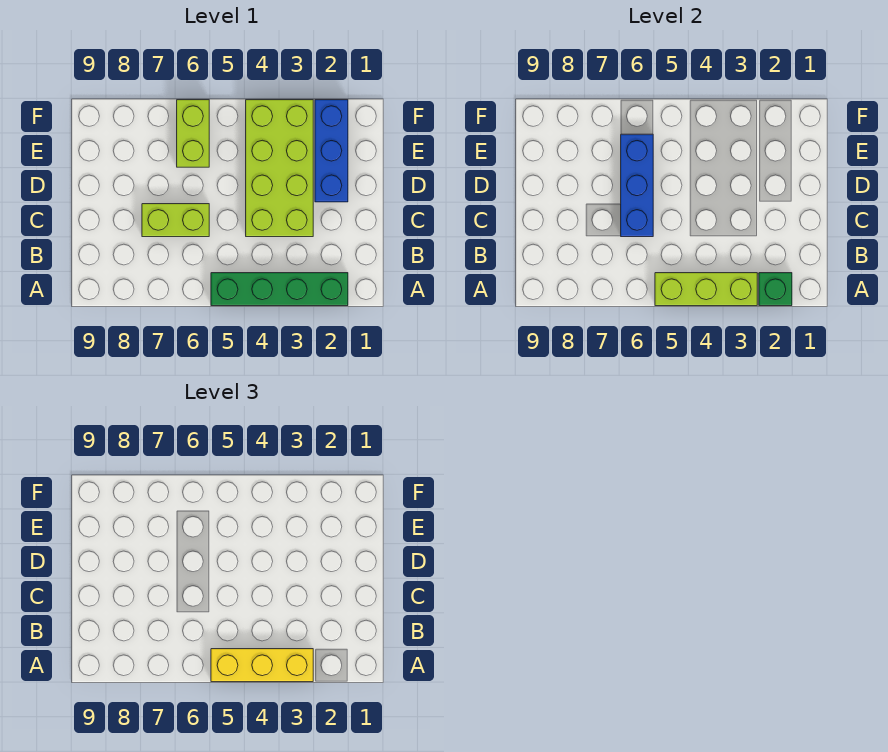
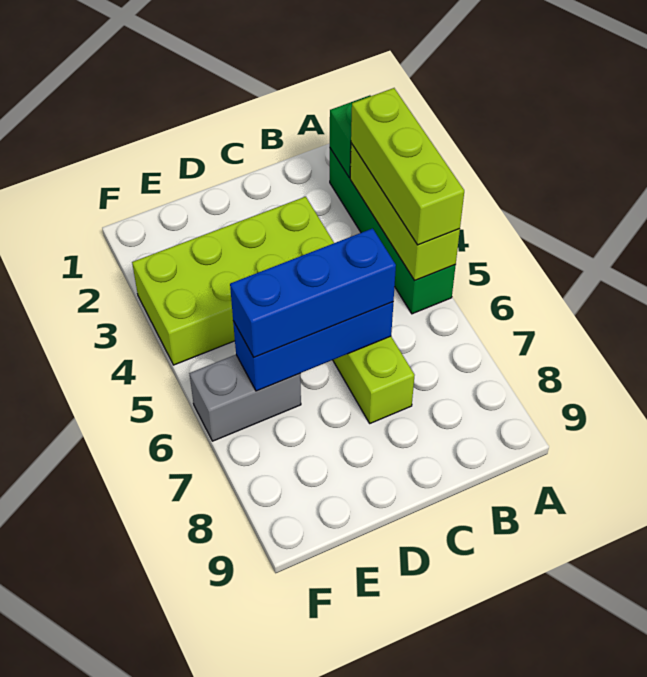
yellow 1x3 brick [211,649,313,682] -> lime 1x3 brick [351,88,464,245]
blue 1x3 brick [315,100,348,202] -> blue 1x3 brick moved to [230,228,396,357]
lime 1x2 brick [177,100,209,167] -> grey 1x2 brick [189,355,301,441]

